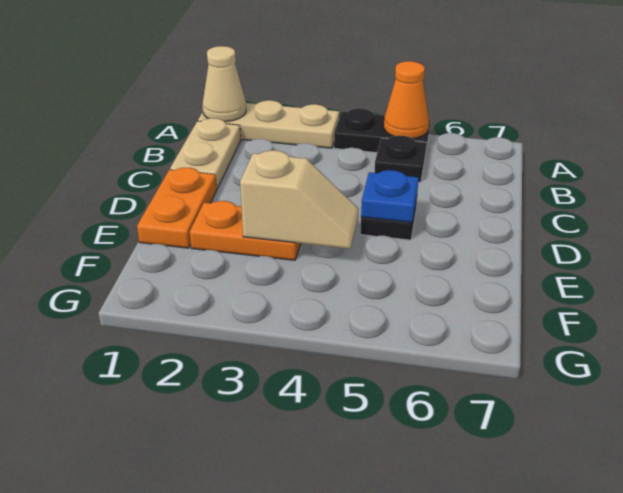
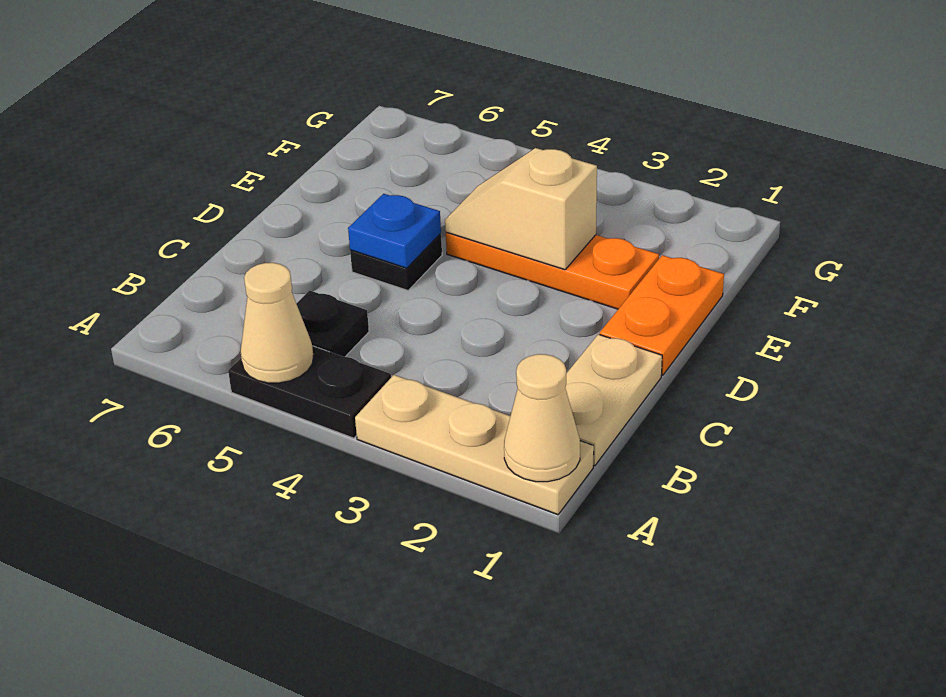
orange 1x1 cone [384,61,429,139] -> tan 1x1 cone [241,263,314,383]
orange 1x2 plate [190,201,301,260] -> orange 1x3 plate [446,232,659,309]

